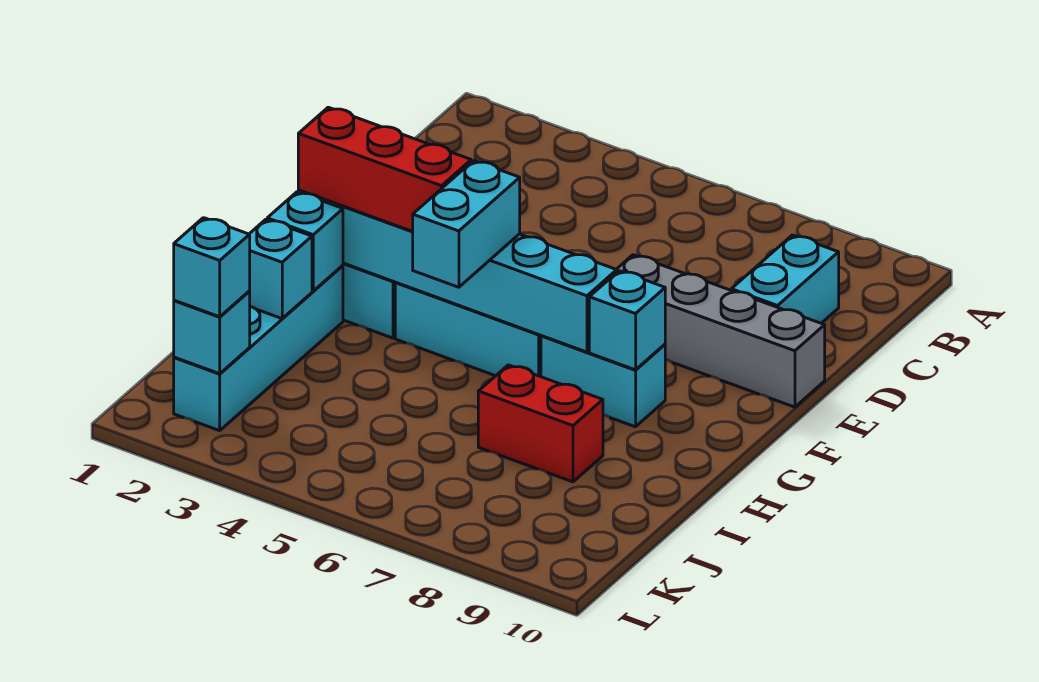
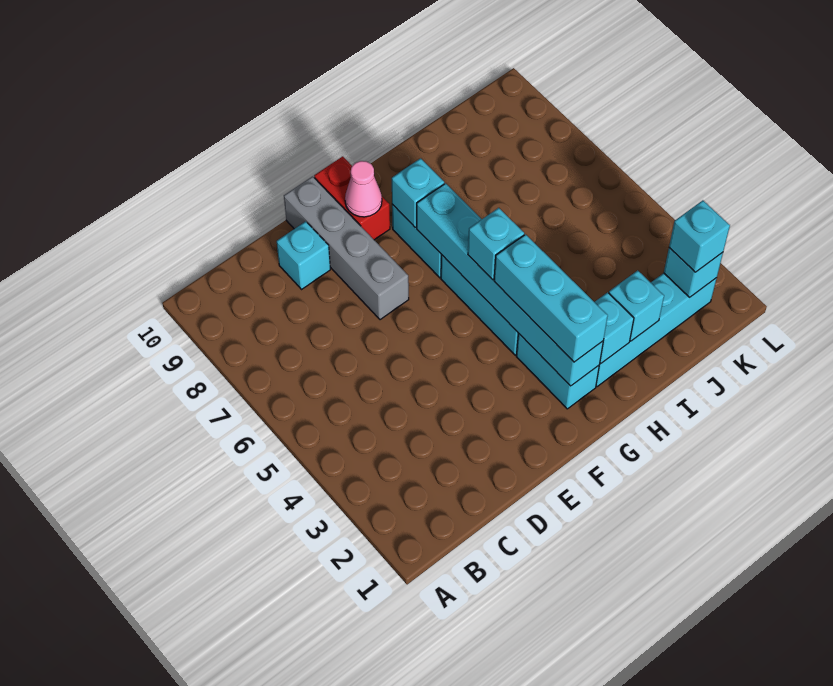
cyan 1x2 brick [731,235,839,323] -> cyan 1x1 brick [277,221,330,289]
none -> pink 1x1 cone [345,161,382,217]
red 1x3 brick [298,107,471,232] -> cyan 1x3 brick [494,234,608,362]
cyan 1x2 brick [413,161,520,287] -> cyan 1x1 brick [468,208,524,280]
red 1x2 brick [478,365,603,482] -> red 1x2 brick moved to [314,156,390,240]

